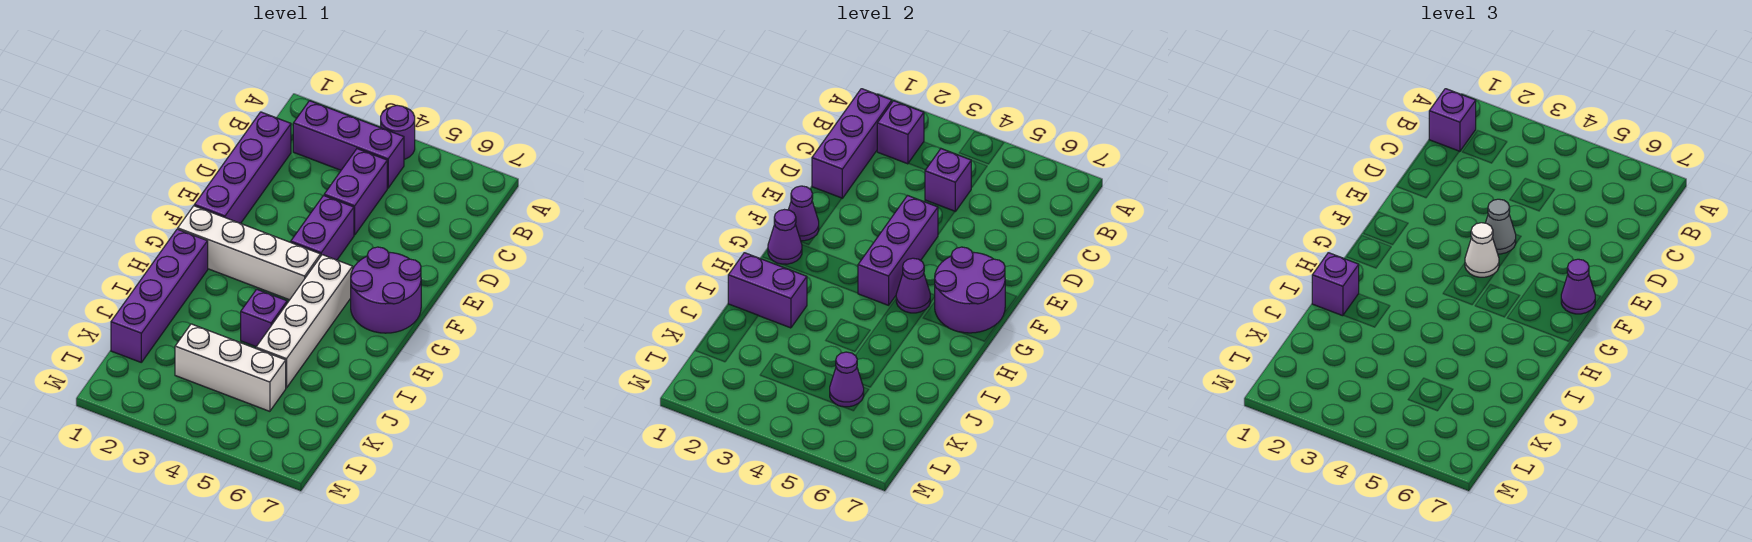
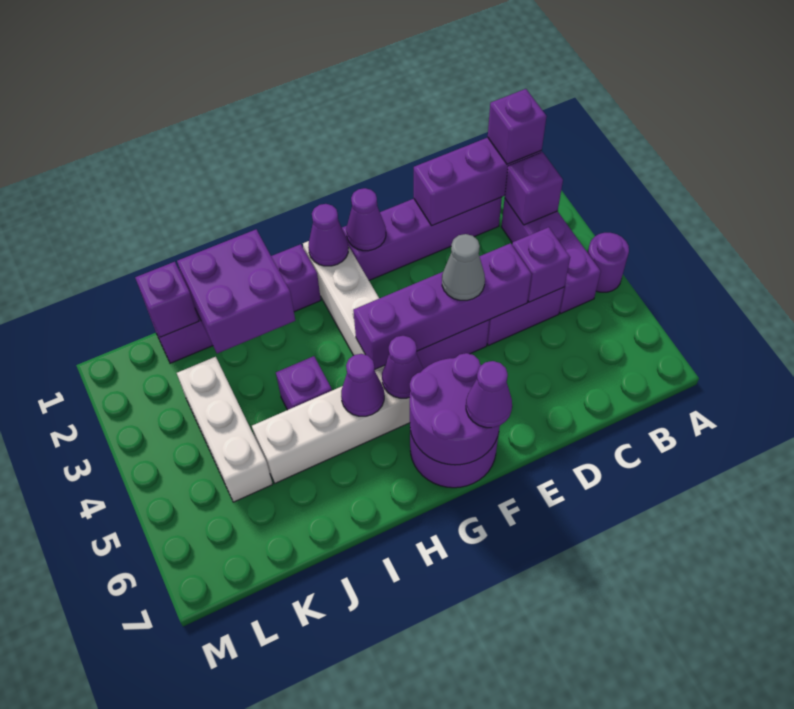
purple 1x3 brick [858,196,938,305] -> purple 1x4 brick [353,243,532,369]
white 1x1 cone [1465,223,1499,277] -> none
purple 1x2 brick [728,253,807,328] -> purple 2x2 brick [177,229,295,353]
purple 1x1 brick [1312,253,1359,316] -> purple 1x1 brick moved to [135,262,199,337]
purple 1x1 cone [830,352,864,407] -> purple 1x1 cone moved to [341,354,384,416]

